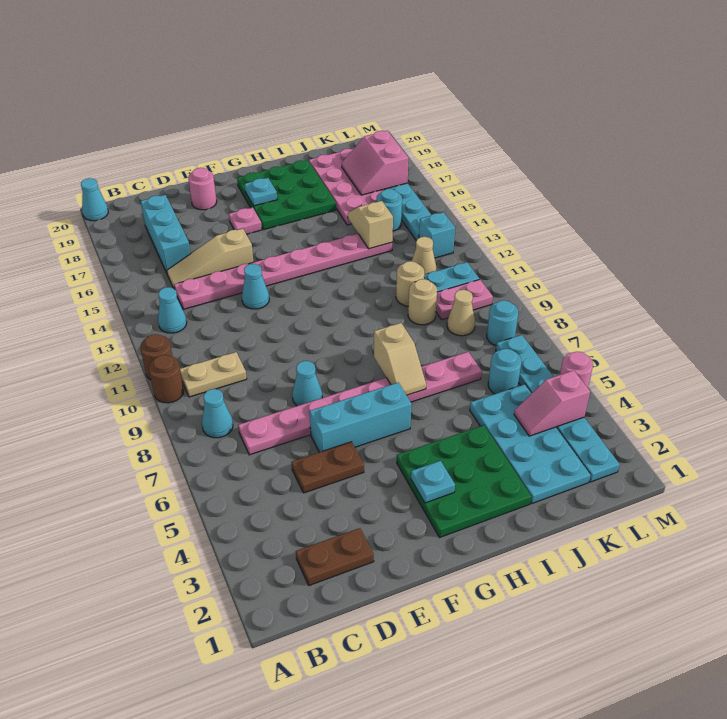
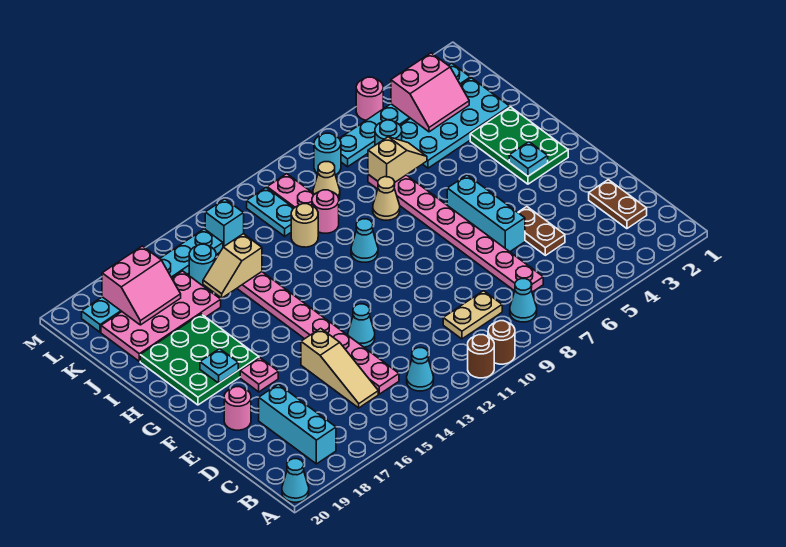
tan 1x2 plate [180,352,247,397] -> tan 1x2 plate turned to [443,291,502,339]
cyan 1x3 brick [141,195,191,273] -> cyan 1x3 brick turned to [259,384,336,464]
cyan 1x1 cone [292,361,322,406] -> cyan 1x1 cone moved to [351,219,378,262]
green 3x3 plate [397,425,531,538] -> green 2x3 plate [470,107,568,184]
tan 1x2 slope [374,323,426,395] -> tan 1x2 slope moved to [368,137,427,182]
tan 1x1 round brick [408,279,437,325] -> pink 1x1 round brick [312,190,339,233]
pink 1x2 slope [514,370,590,436] -> pink 2x2 slope [391,53,469,132]
tan 1x1 cone [412,237,436,275] -> tan 1x1 cone moved to [373,177,400,220]

